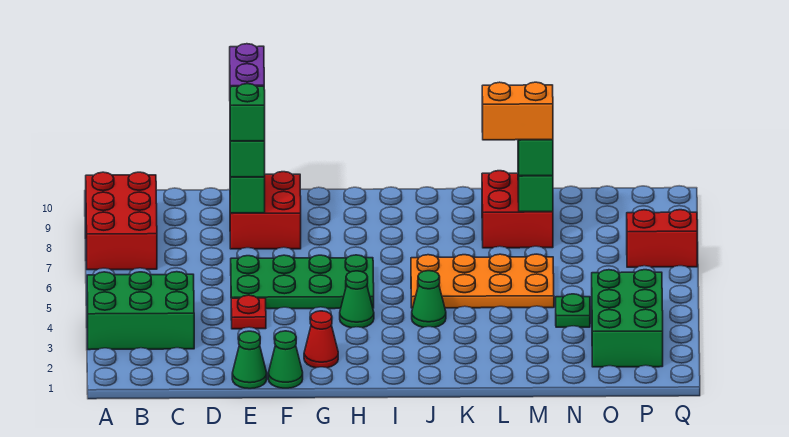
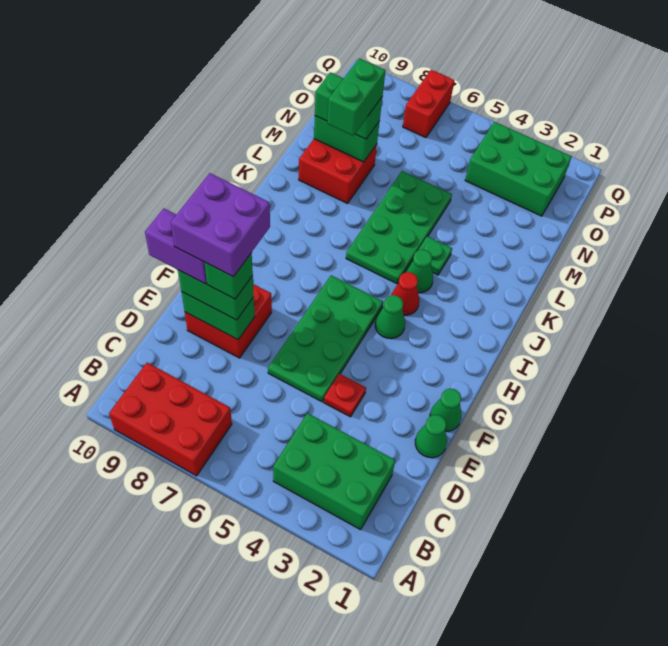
green 2x3 brick [87,272,194,350] -> green 2x3 brick turned to [273,413,395,530]
none -> purple 2x2 brick [171,173,270,277]
red 1x1 cone [304,311,338,368] -> red 1x1 cone moved to [391,272,419,315]
orange 2x4 plate [411,254,554,308] -> green 2x4 plate [346,171,452,284]
orange 1x2 brick [482,82,553,140] -> green 1x2 brick [327,58,386,136]
green 1x1 plate [556,294,590,327] -> green 1x1 plate moved to [418,236,452,275]

